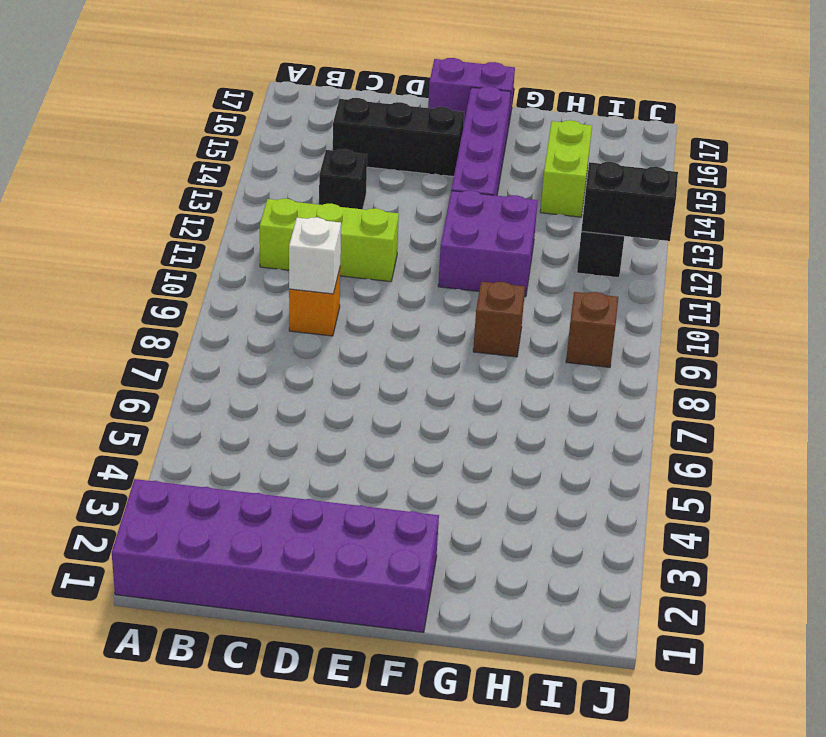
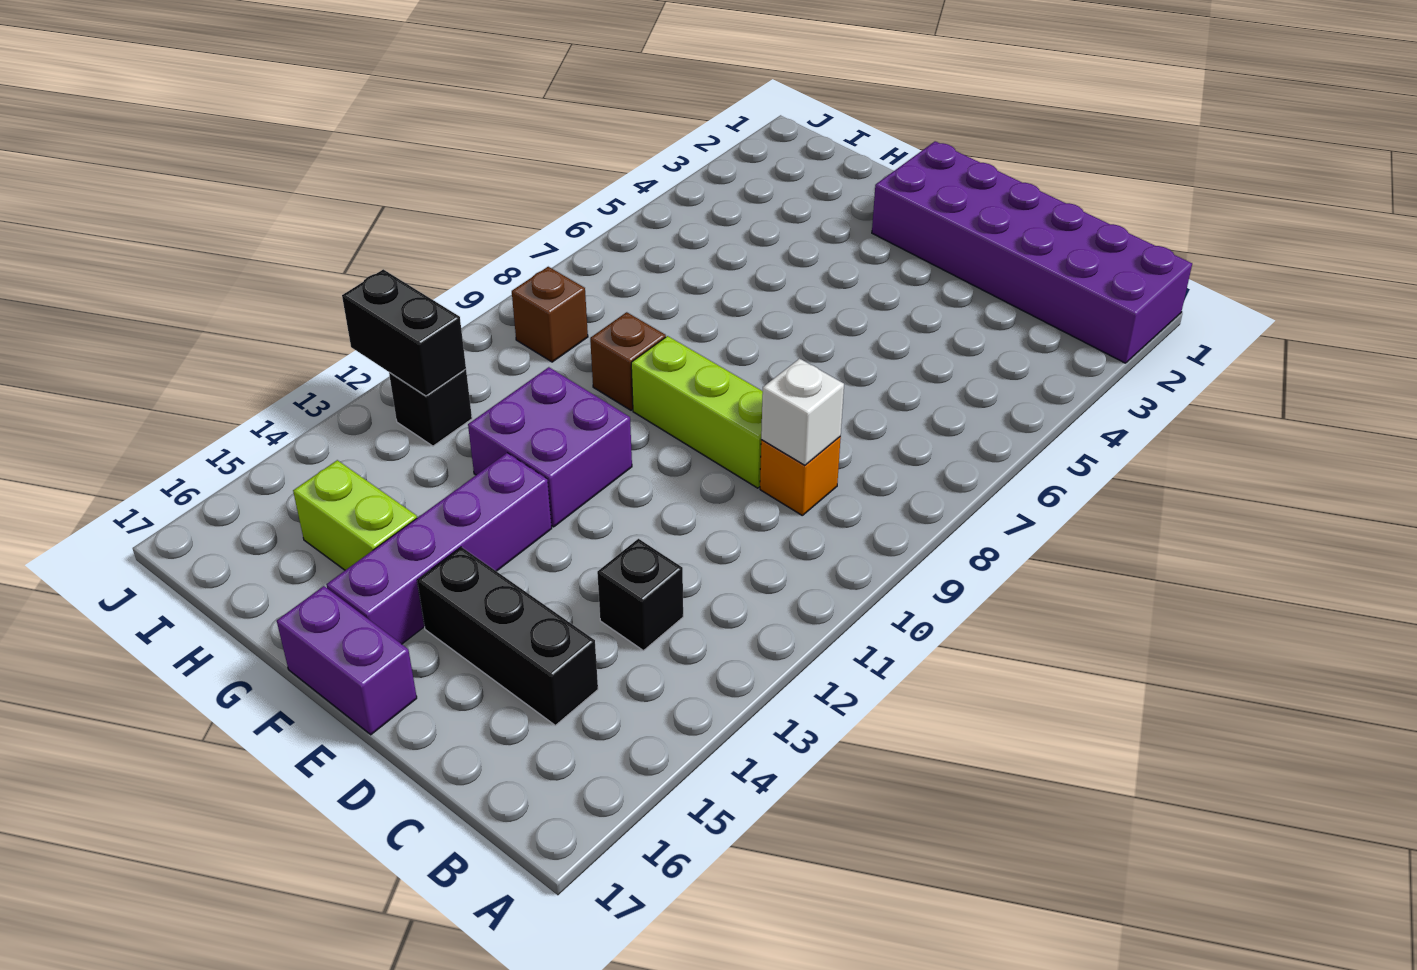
lime 1x3 brick [260,199,399,282] -> lime 1x3 brick moved to [631,336,763,488]
lime 1x2 brick [540,120,592,217] -> lime 1x2 brick turned to [293,460,417,570]

